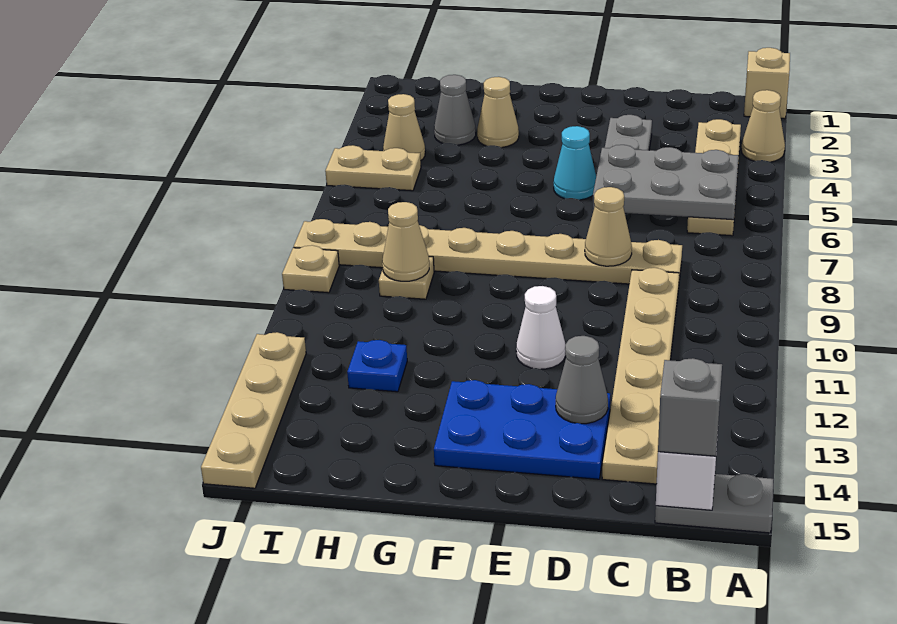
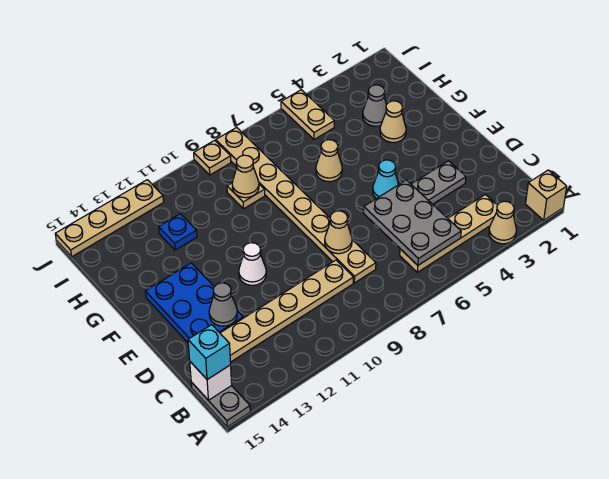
grey 1x1 brick [658,358,722,456] -> cyan 1x1 brick [188,325,231,380]
tan 1x1 cone [383,94,425,160] -> tan 1x1 cone moved to [316,140,342,182]

